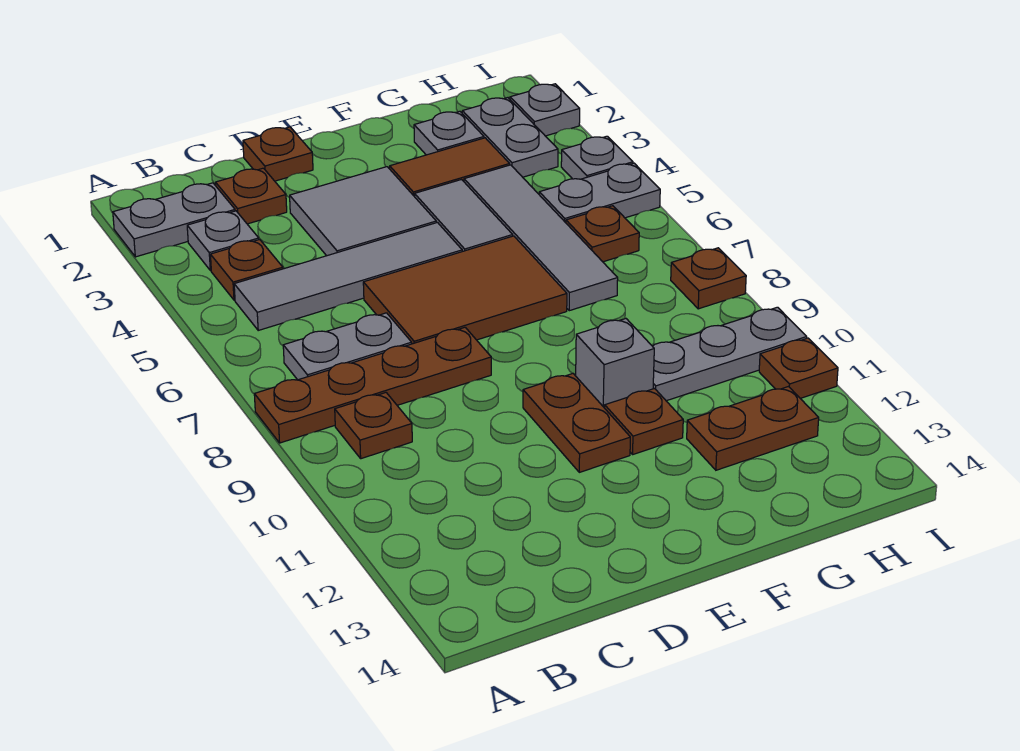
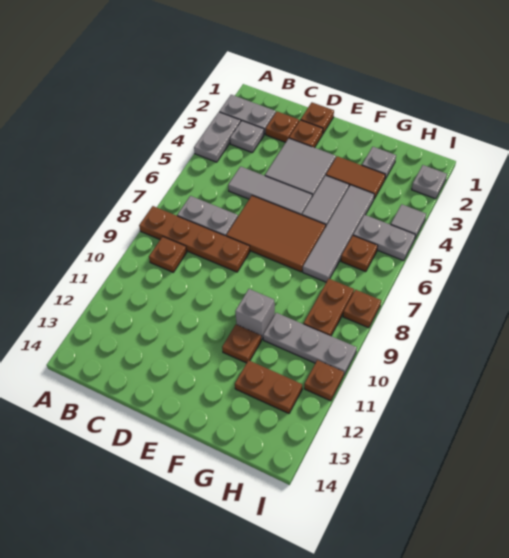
brown 1x1 plate [210,240,283,300] -> brown 1x1 plate moved to [289,120,323,148]
grey 1x4 tile [234,223,462,330] -> grey 1x3 tile [228,167,312,215]
brown 1x2 plate [523,373,630,472] -> brown 1x2 plate moved to [304,279,354,336]
grey 1x2 plate [462,98,558,177] -> grey 1x2 plate moved to [194,112,241,162]
grey 1x1 plate [561,136,633,179] -> grey 1x1 tile [391,204,426,238]

